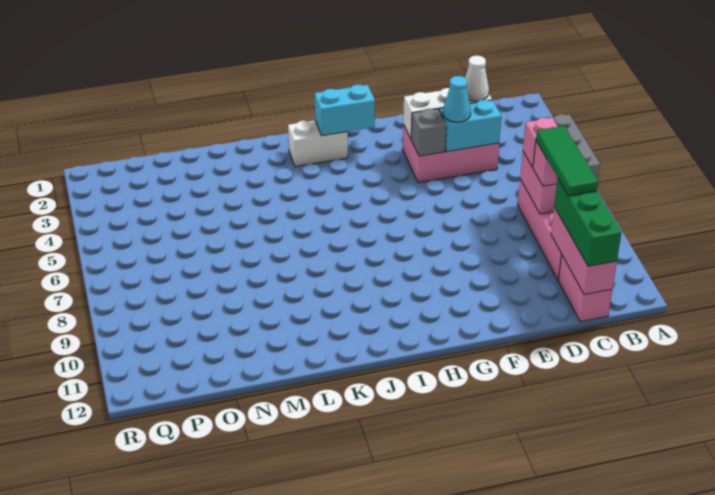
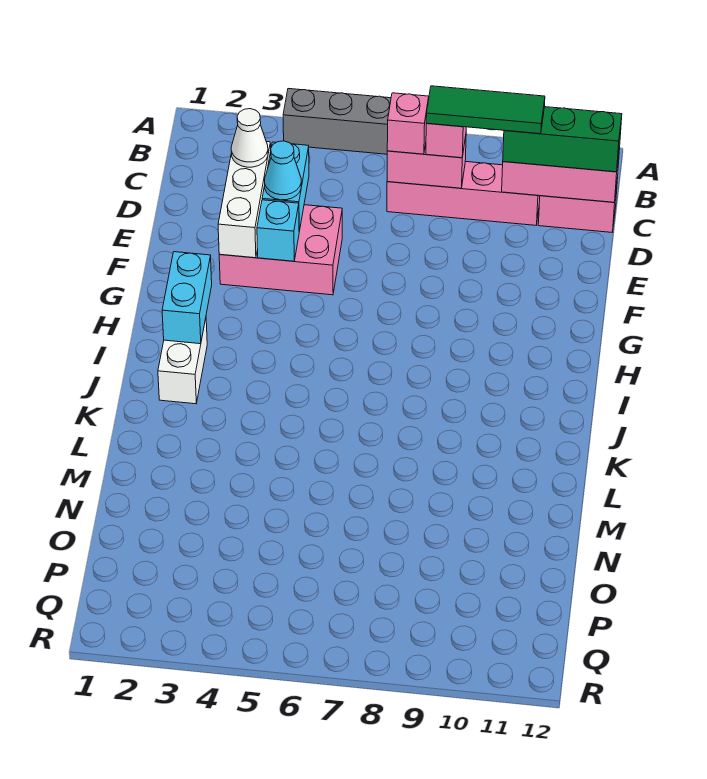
pink 2x3 brick [403,124,499,183] -> pink 2x3 brick turned to [219,205,342,295]
grey 1x1 brick [411,109,446,156] -> cyan 1x1 brick [257,200,299,261]

